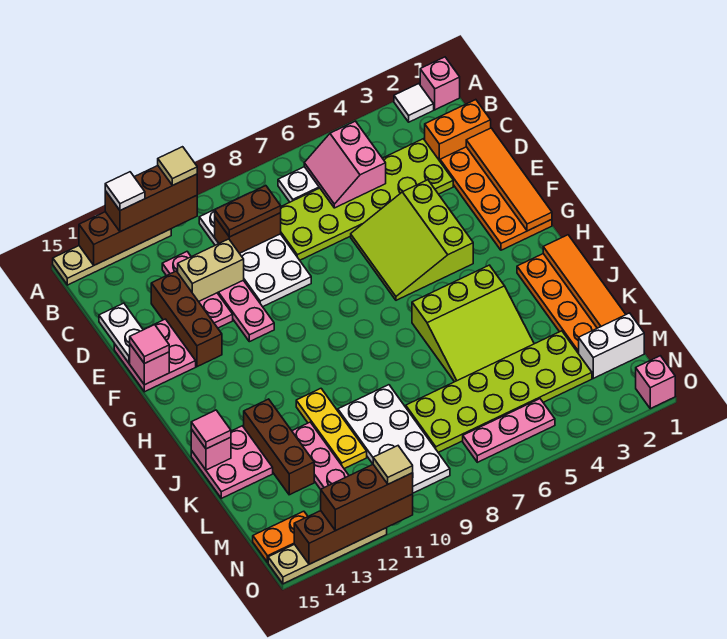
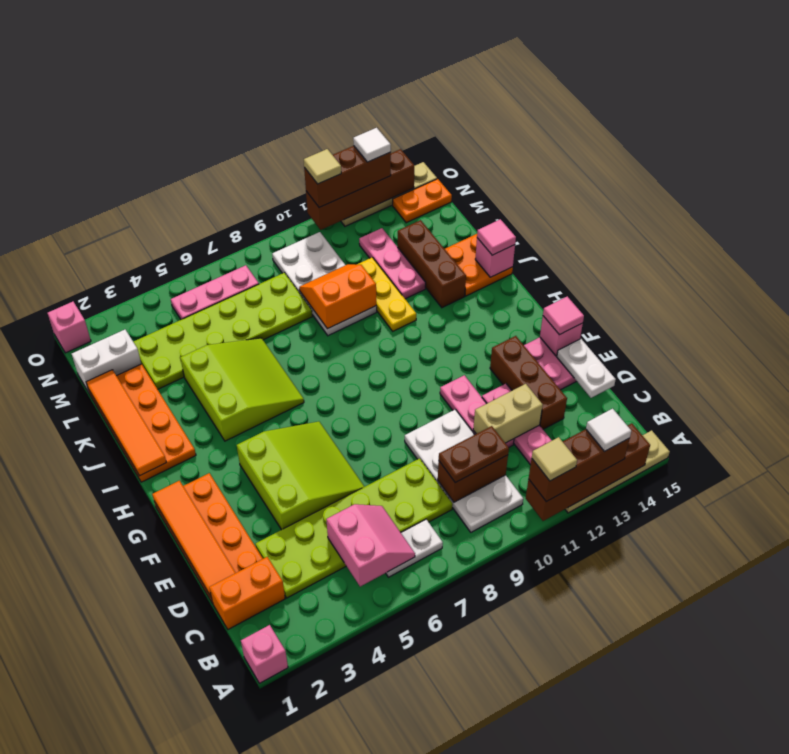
white 1x1 tile [394,84,434,122] -> white 1x1 tile moved to [353,128,391,162]
lime 3x3 slope [412,265,534,382] -> lime 3x3 slope turned to [180,338,304,441]
pink 2x2 plate [191,426,273,498] -> orange 2x2 plate [445,234,513,296]
none -> orange 2x2 slope [299,264,376,329]

